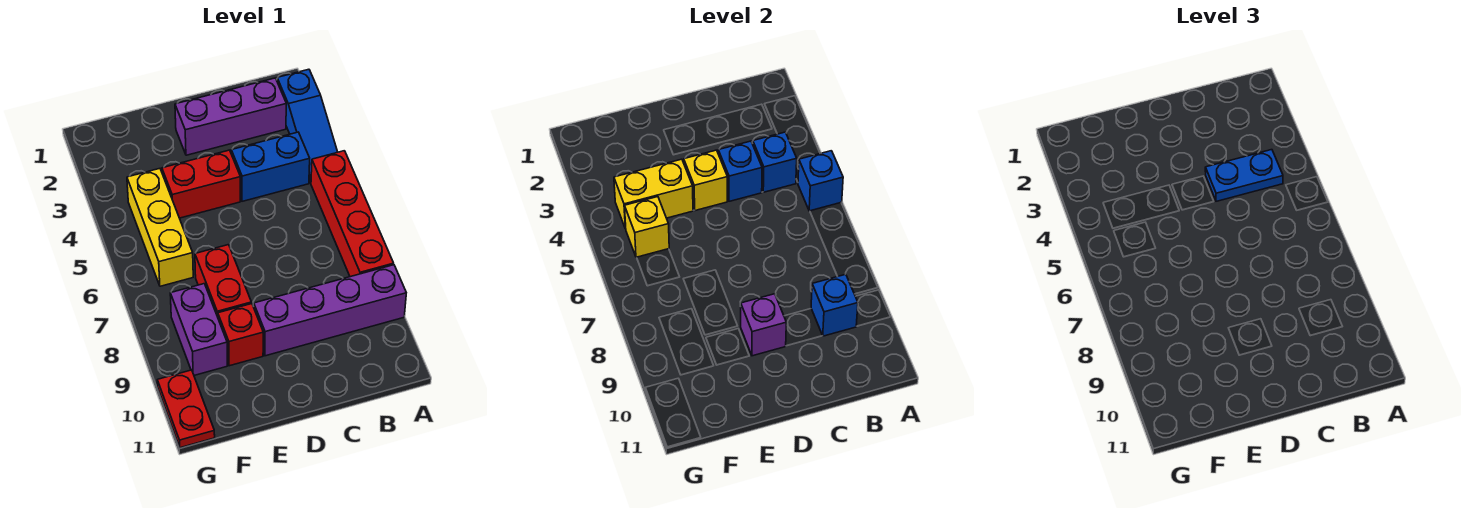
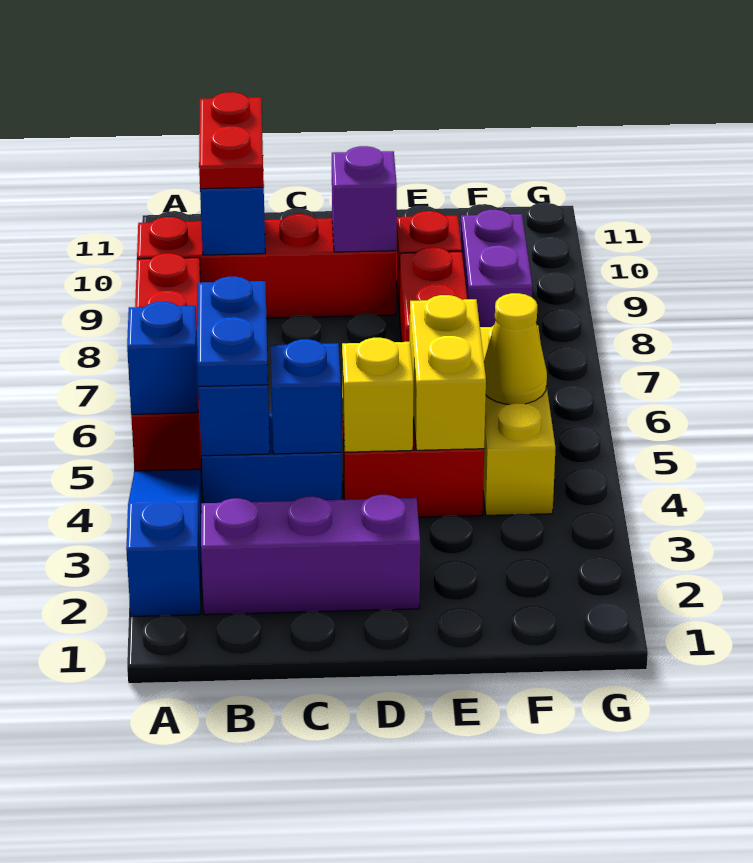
purple 1x4 brick [253,265,406,356] -> red 1x4 brick [137,214,396,318]
blue 1x2 plate [1205,150,1283,201] -> blue 1x2 plate turned to [198,276,268,386]
yellow 1x2 brick [614,159,693,229] -> yellow 1x2 brick turned to [410,295,486,450]
yellow 1x1 brick [625,197,669,258] -> yellow 1x1 cone [484,293,547,405]
red 1x2 plate [157,370,215,448] -> red 1x2 plate moved to [199,92,264,189]

